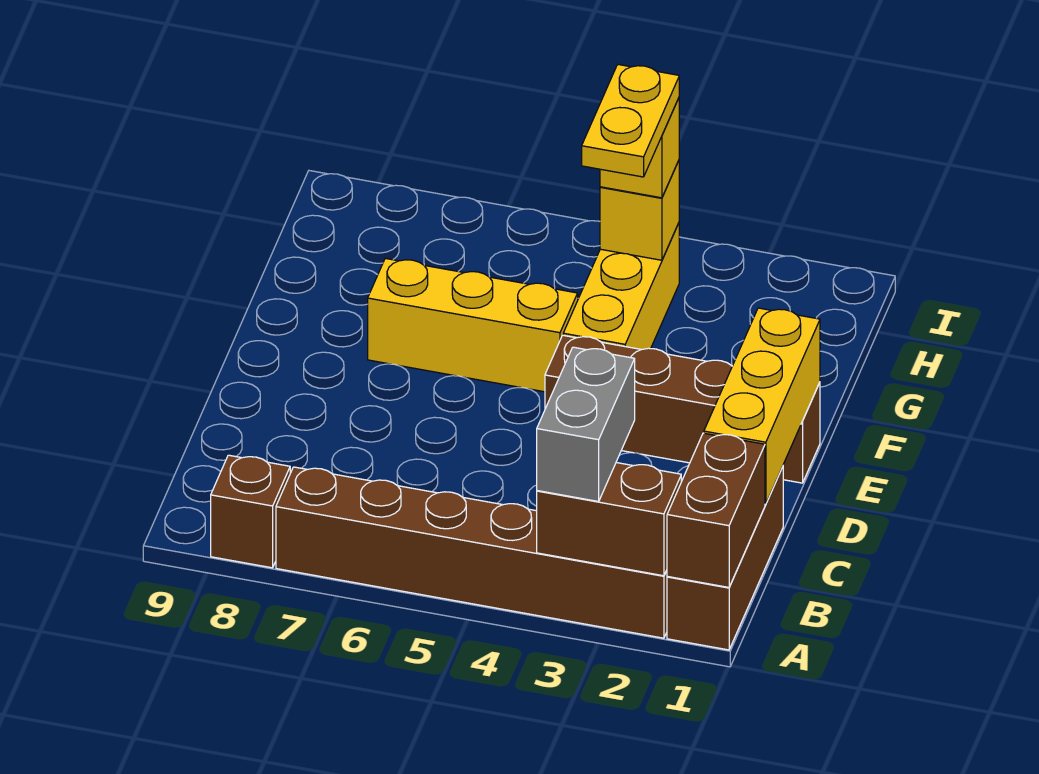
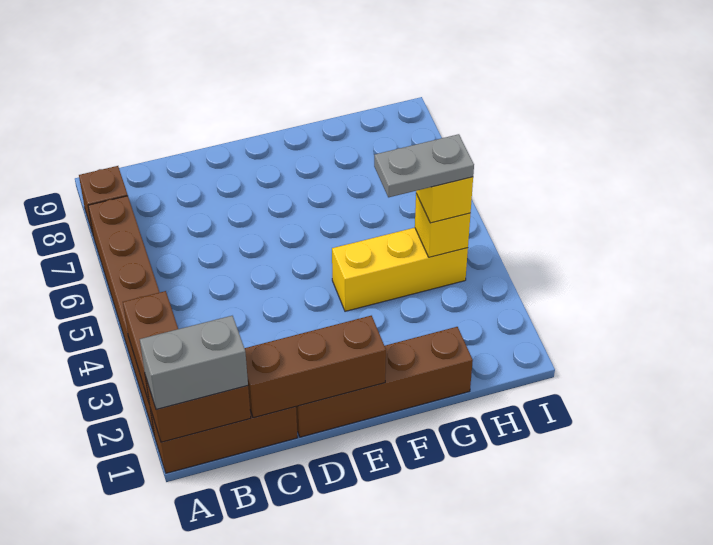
grey 1x2 brick [537,347,635,501] -> grey 1x2 brick moved to [140,316,248,410]
yellow 1x3 brick [704,308,820,504] -> brown 1x3 brick [244,316,386,418]
brown 1x4 brick [545,335,820,483] -> brown 1x4 brick turned to [296,327,473,437]
yellow 1x3 brick [368,258,578,392] -> none
yellow 1x2 plate [582,65,679,177] -> grey 1x2 plate [374,134,474,197]

